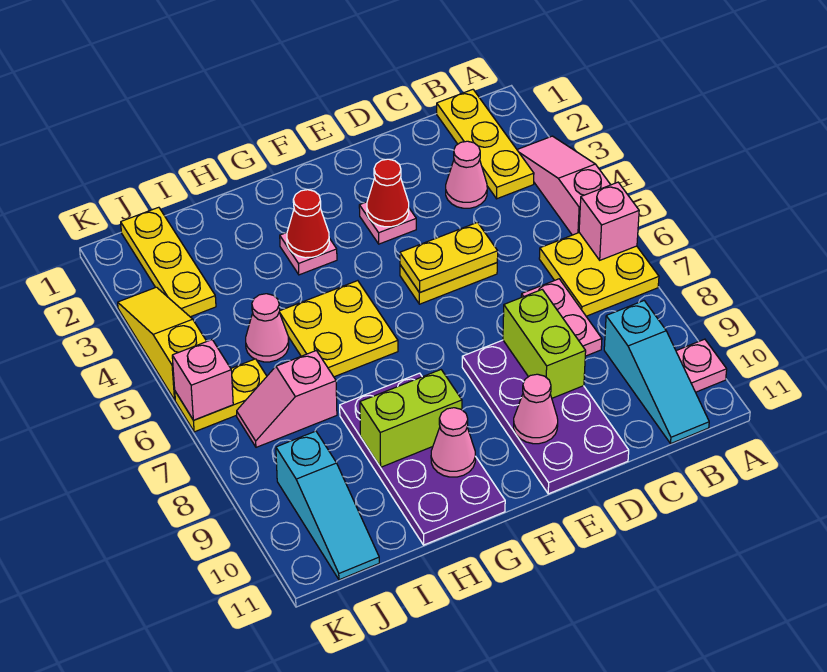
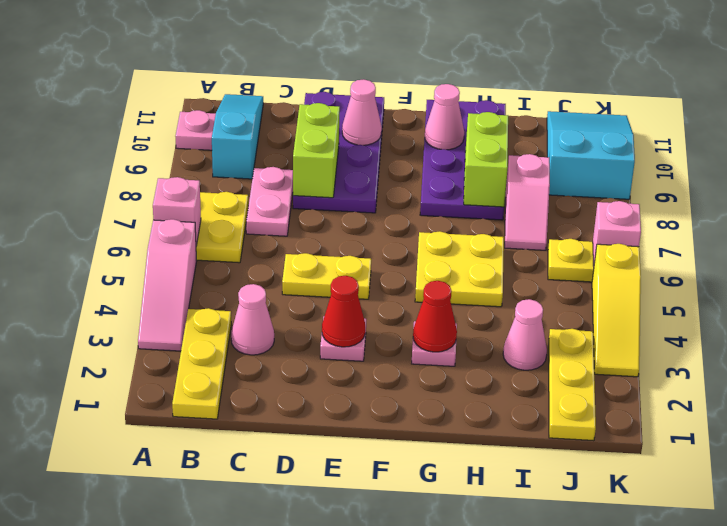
yellow 1x2 plate [400,222,498,292] -> none
lime 1x2 brick [360,370,462,467] -> lime 1x2 brick turned to [464,112,508,207]
pink 1x1 cone [246,294,289,362] -> pink 1x1 cone moved to [503,299,547,370]
pink 1x2 slope [237,351,337,447] -> pink 1x2 slope turned to [505,154,550,250]
cyan 1x3 slope [276,431,379,580] -> cyan 2x3 slope [547,111,635,199]

